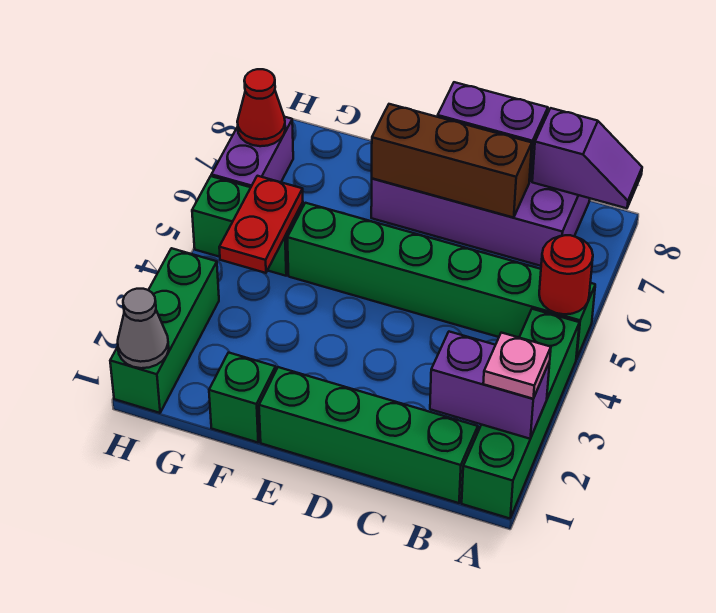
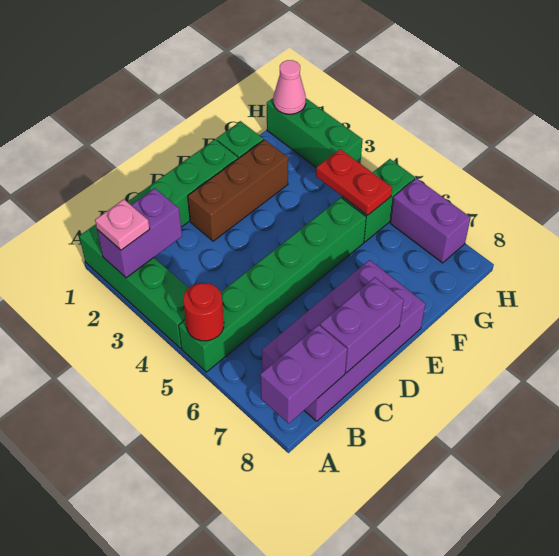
purple 1x2 slope [532,108,642,208] -> purple 1x2 brick [260,325,347,423]
brown 1x3 brick [372,104,532,218] -> brown 1x3 brick moved to [188,140,288,241]
grey 1x1 cone [118,289,169,368] -> pink 1x1 cone [273,60,306,114]
red 1x1 cone [237,69,285,146] -> none

